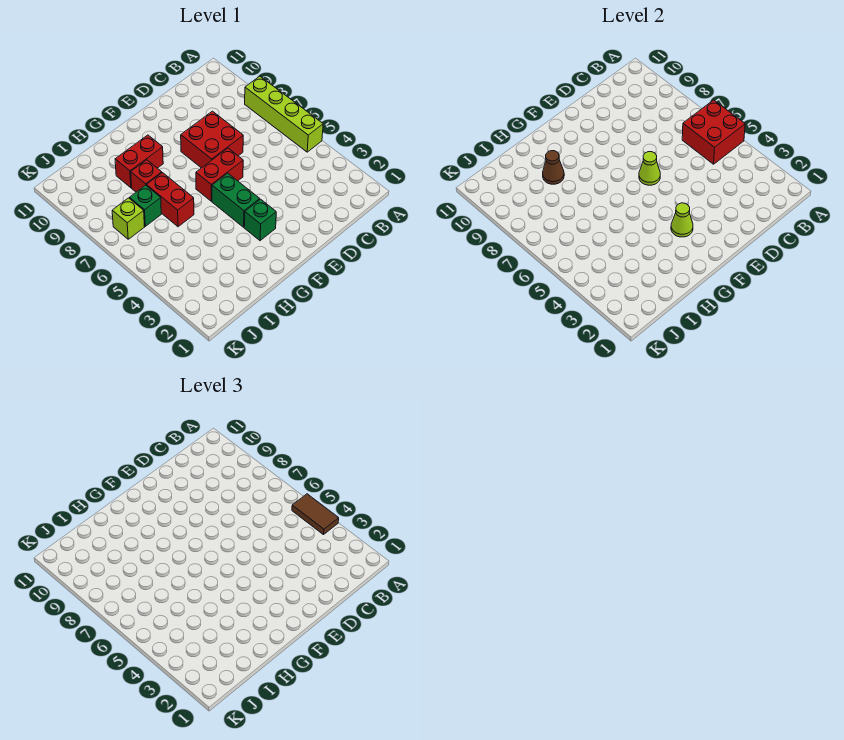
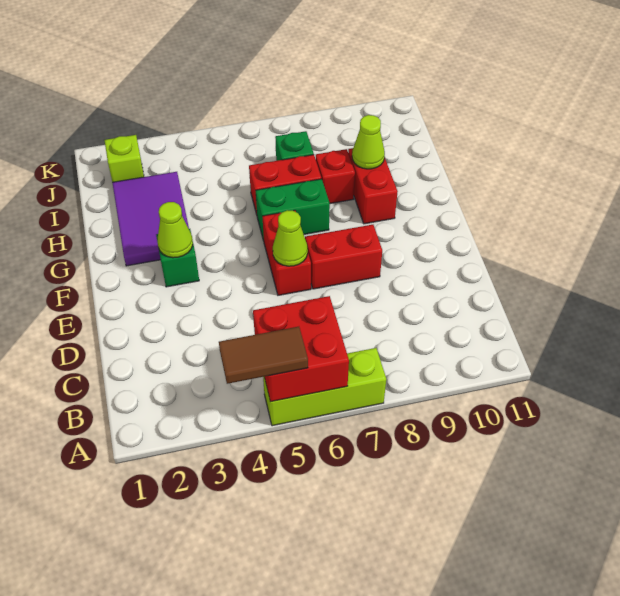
lime 1x4 brick [245,76,323,152] -> lime 1x3 brick [263,348,386,426]
red 2x2 brick [181,111,243,168] -> red 1x2 brick [305,225,382,289]
green 1x2 brick [212,173,260,227] -> green 1x2 brick moved to [256,179,330,241]
none -> purple 2x3 tile [112,172,189,266]
brown 1x1 cone [543,151,564,184] -> lime 1x1 cone [352,115,385,169]
lime 1x1 brick [112,198,144,239] -> lime 1x1 brick moved to [104,135,144,182]

